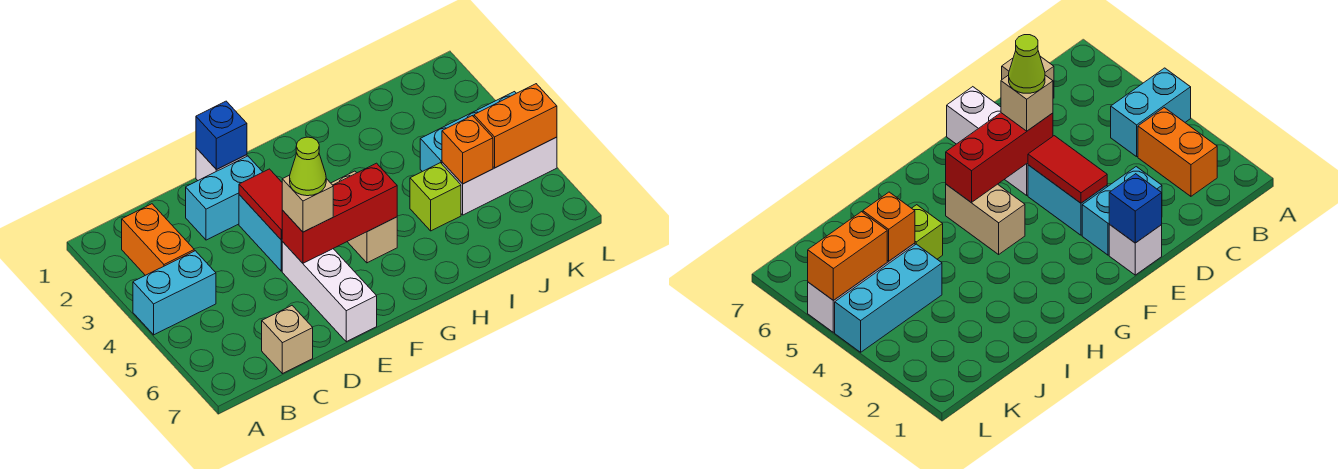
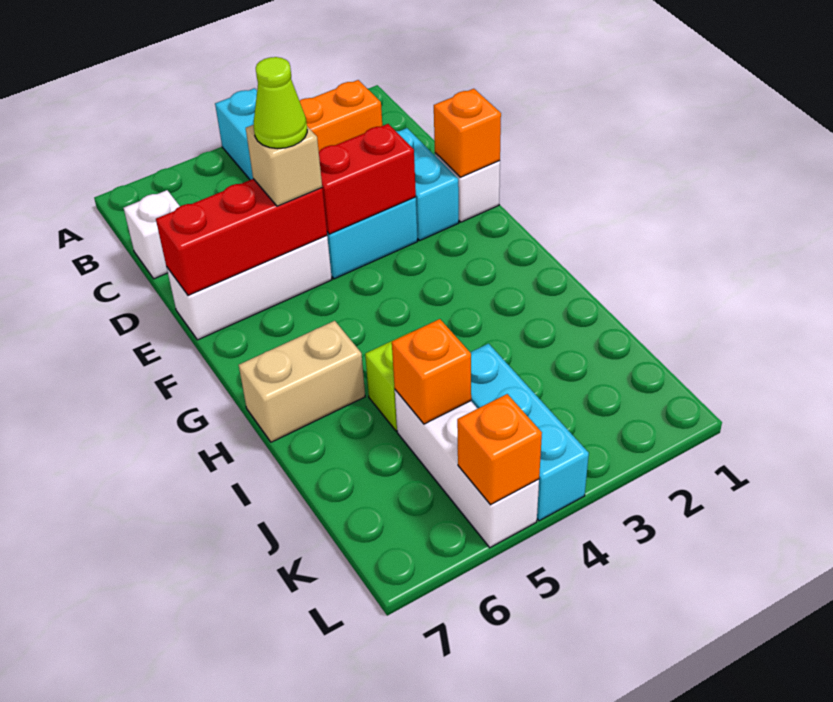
tan 1x1 brick [262,306,313,374] -> white 1x1 brick [124,190,180,279]
blue 1x1 brick [196,101,247,170] -> orange 1x1 brick [434,89,501,177]
red 1x2 tile [239,169,282,240] -> red 1x2 brick [319,124,416,234]
red 1x3 brick [282,163,397,263] -> red 1x3 brick turned to [156,179,327,295]
tan 1x2 brick [331,171,397,263] -> tan 1x2 brick moved to [239,321,365,442]
orange 1x2 brick [474,84,557,168] -> orange 1x1 brick [457,394,542,505]

